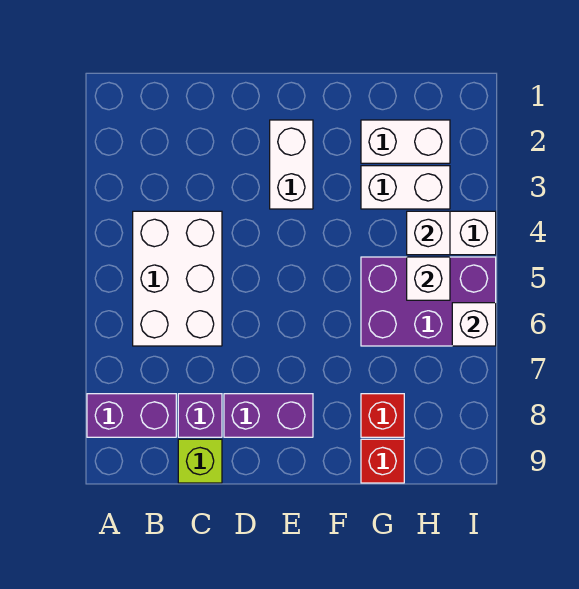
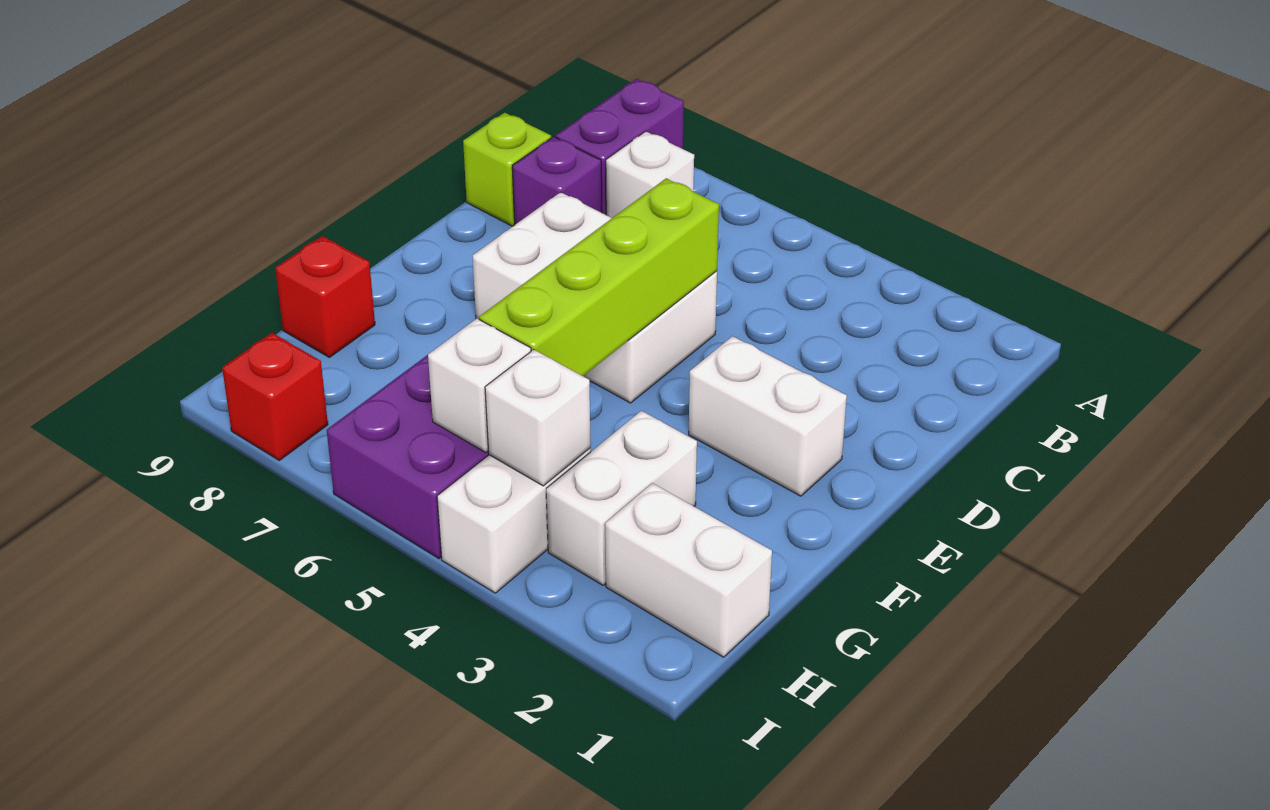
white 2x3 brick [133,211,222,346] -> white 2x3 brick moved to [473,192,717,403]
none -> lime 1x4 brick [479,178,719,376]
purple 1x2 brick [224,394,313,437] -> none
white 1x2 brick [361,120,450,163] -> white 1x2 brick turned to [605,483,772,657]
red 1x1 brick [361,394,404,437] -> red 1x1 brick moved to [222,333,328,460]
white 1x1 brick [452,303,496,346] -> white 1x1 brick moved to [606,131,694,218]

